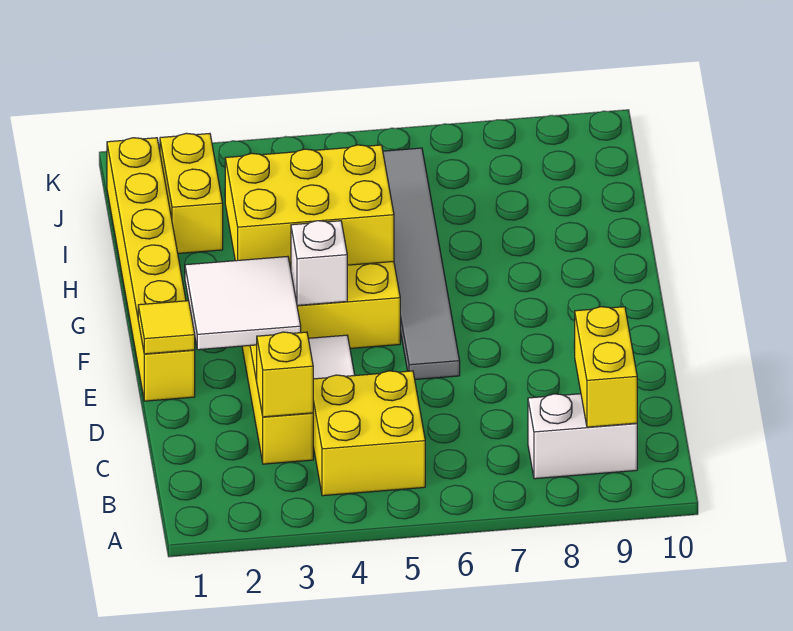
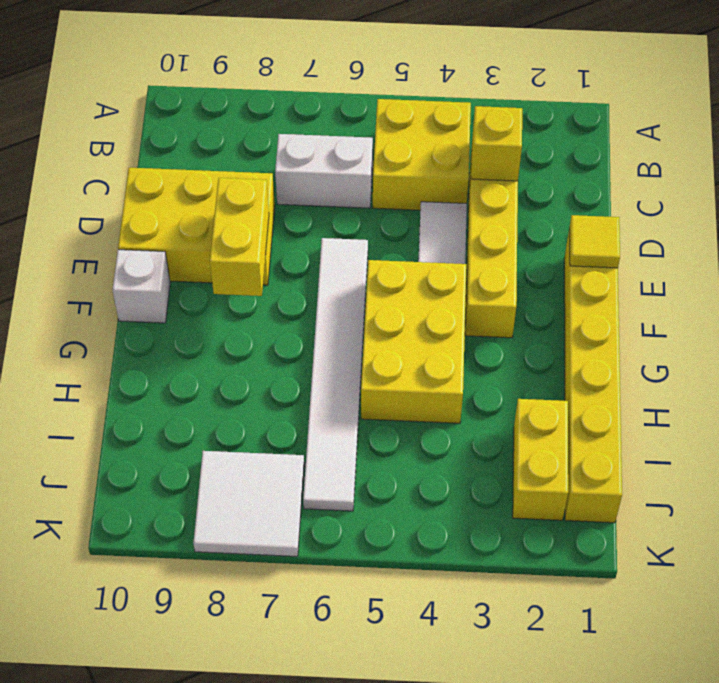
white 1x2 brick [528,394,637,479] -> white 1x2 brick moved to [275,134,373,208]
yellow 1x2 brick [575,307,637,427] -> yellow 1x2 brick moved to [210,178,269,296]
white 2x2 tile [185,256,301,350] -> white 2x2 tile moved to [193,451,304,556]
grey 1x6 tile [383,148,460,379] -> white 1x6 tile [303,238,368,511]
white 1x1 brick [291,221,347,305] -> white 1x1 brick moved to [113,250,170,323]
yellow 2x3 brick [225,145,394,268] -> yellow 2x3 brick moved to [118,168,275,285]

